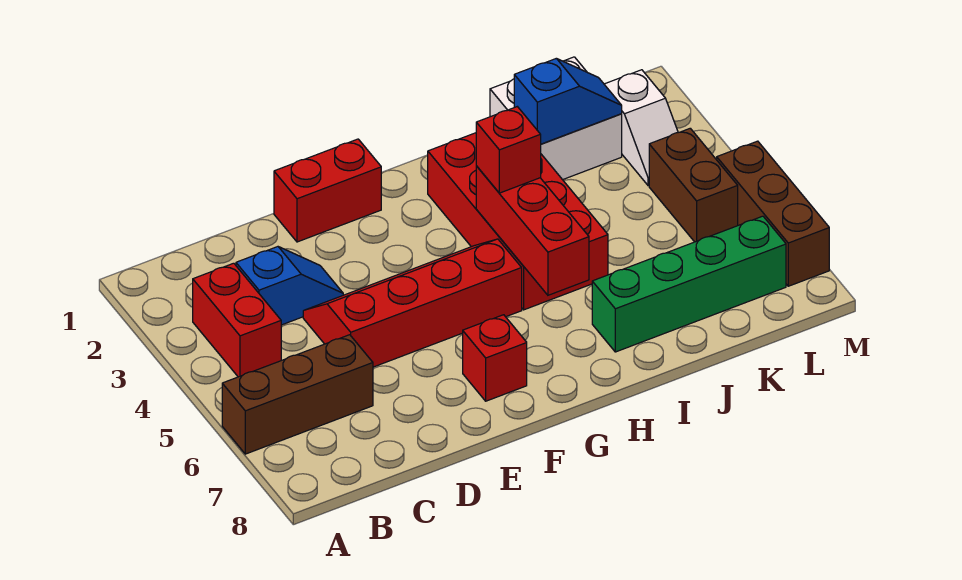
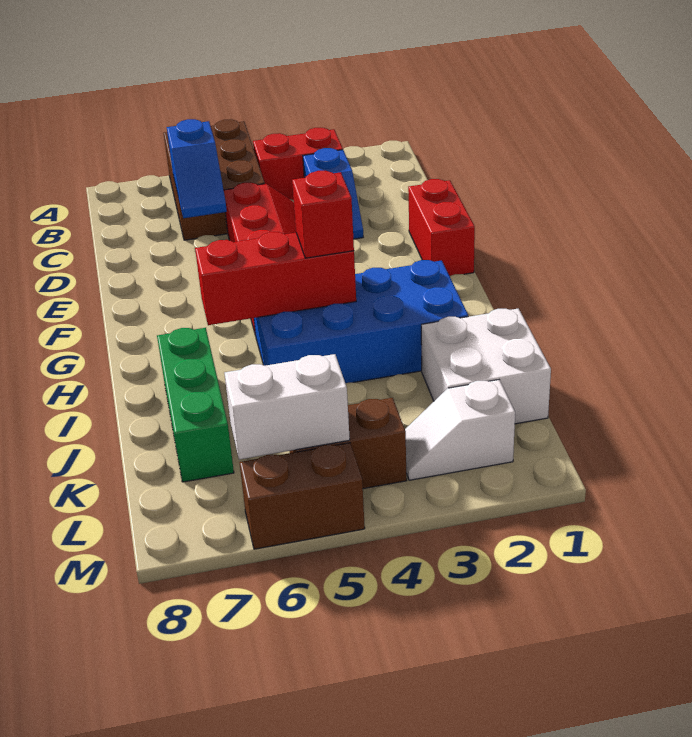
brown 1x3 brick [222,335,373,454] -> brown 2x3 brick [164,119,265,240]
red 1x1 brick [463,315,527,401] -> none
red 2x4 brick [428,133,608,310] -> blue 2x4 brick [254,260,468,384]
green 1x4 brick [592,216,786,352] -> green 1x3 brick [157,328,234,482]
blue 1x2 slope [514,58,622,144] -> blue 1x2 slope moved to [167,119,227,218]
none -> white 1x2 brick [225,354,350,460]
brown 1x3 brick [717,141,829,286] -> brown 1x2 brick [239,443,365,549]

